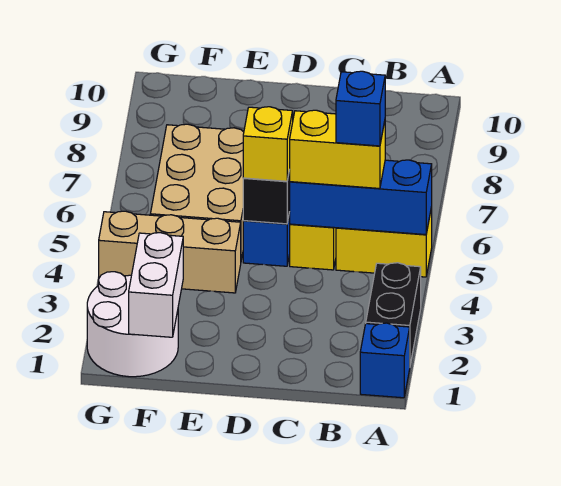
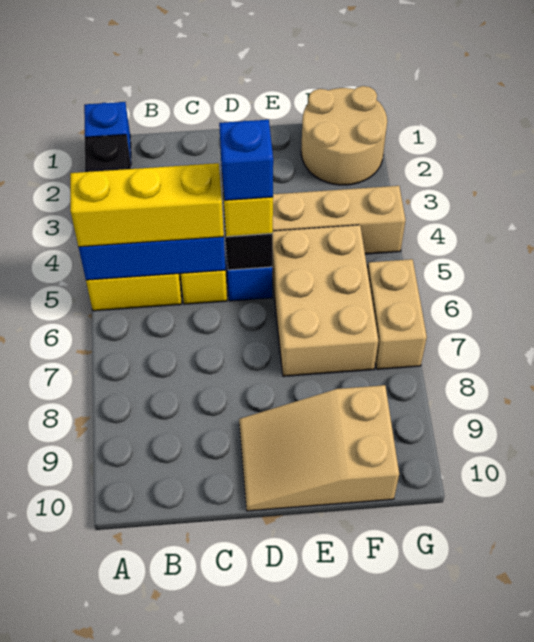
yellow 1x2 brick [290,110,385,188] -> yellow 1x3 brick [70,163,224,247]
blue 1x1 brick [336,71,385,146] -> blue 1x1 brick moved to [219,120,273,200]
none -> tan 2x3 slope [239,385,399,511]
white 2x2 round brick [87,272,178,377] -> tan 2x2 round brick [301,86,387,185]
white 1x2 brick [129,233,183,337] -> none
none -> tan 1x2 brick [367,259,427,369]

